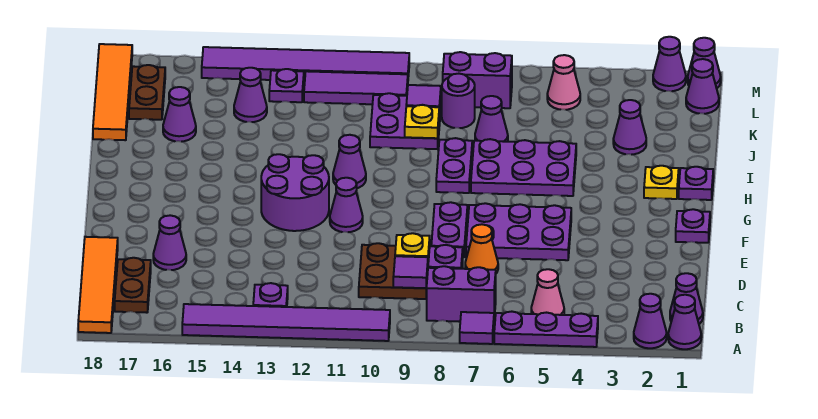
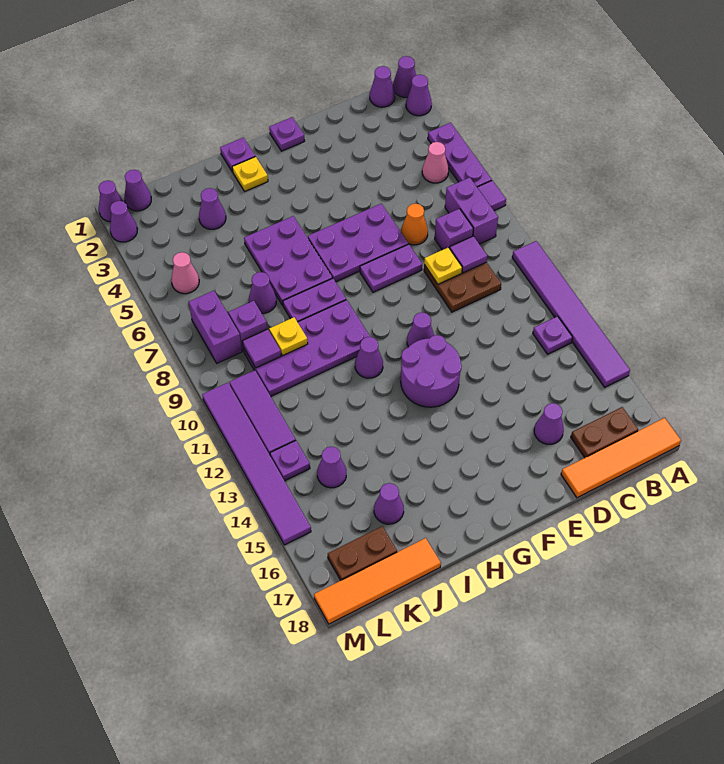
purple 2x3 plate [466,203,571,260] -> purple 2x3 plate turned to [308,204,408,282]
purple 2x2 plate [370,93,441,149] -> purple 2x4 plate [243,300,370,396]
purple 1x1 round brick [442,74,475,128] -> purple 1x1 brick [228,301,267,351]

